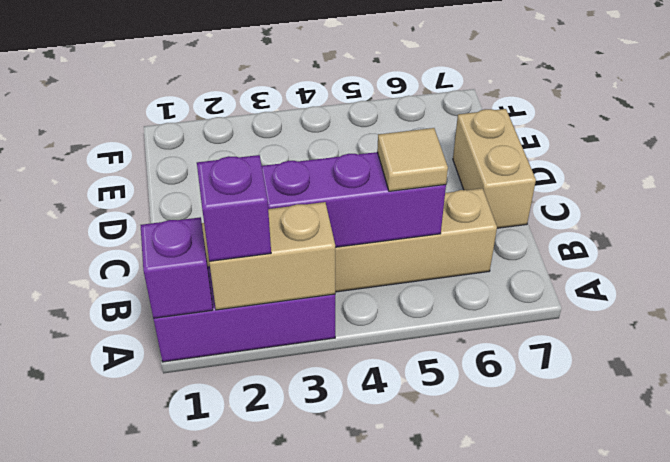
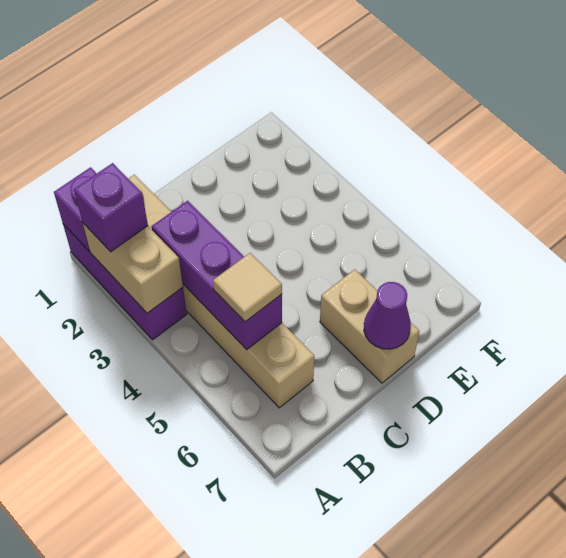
tan 1x2 brick [453,109,536,228] -> tan 1x2 brick turned to [320,269,420,383]
none -> purple 1x1 cone [364,282,411,349]

